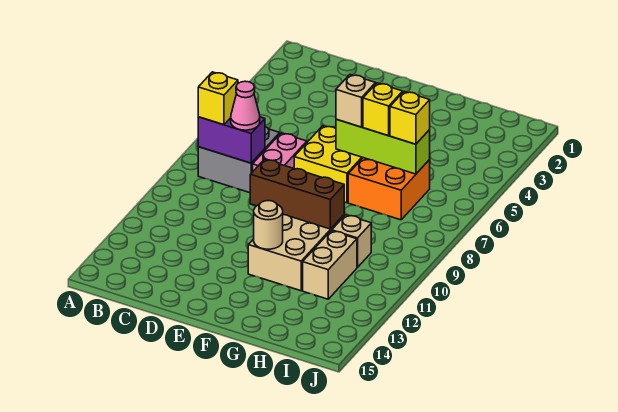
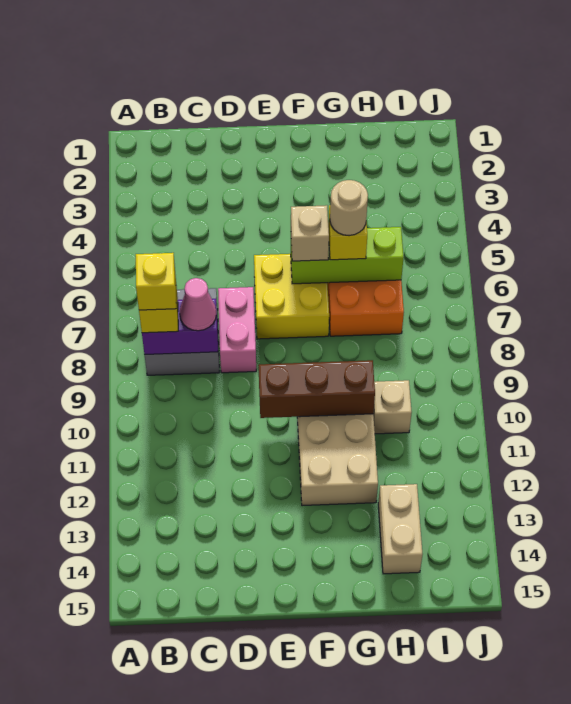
tan 1x1 round brick [254,201,283,249] -> tan 1x1 round brick moved to [330,180,368,236]
yellow 1x1 brick [390,92,430,144] -> yellow 1x1 brick moved to [136,253,176,310]
tan 1x2 brick [303,231,357,299] -> tan 1x2 brick moved to [378,484,423,574]

